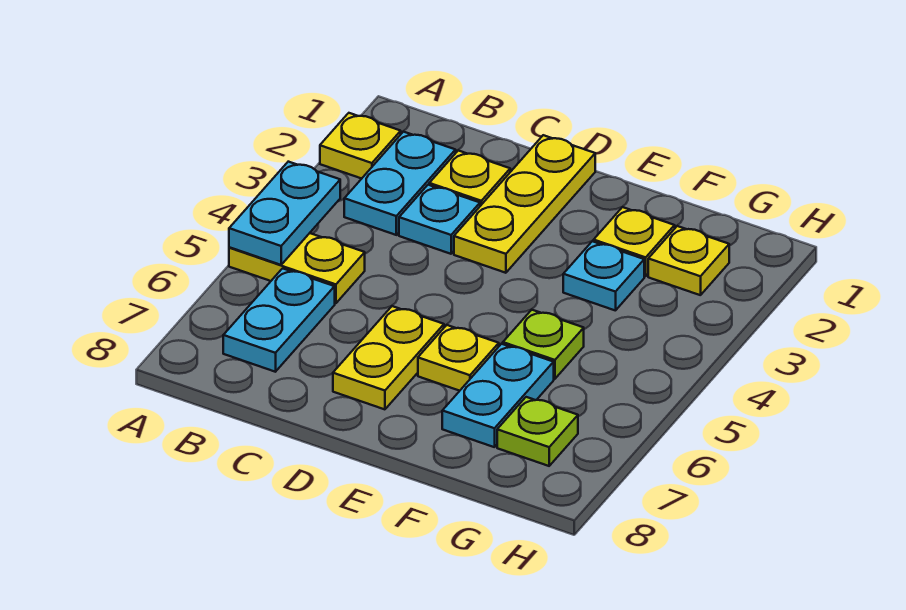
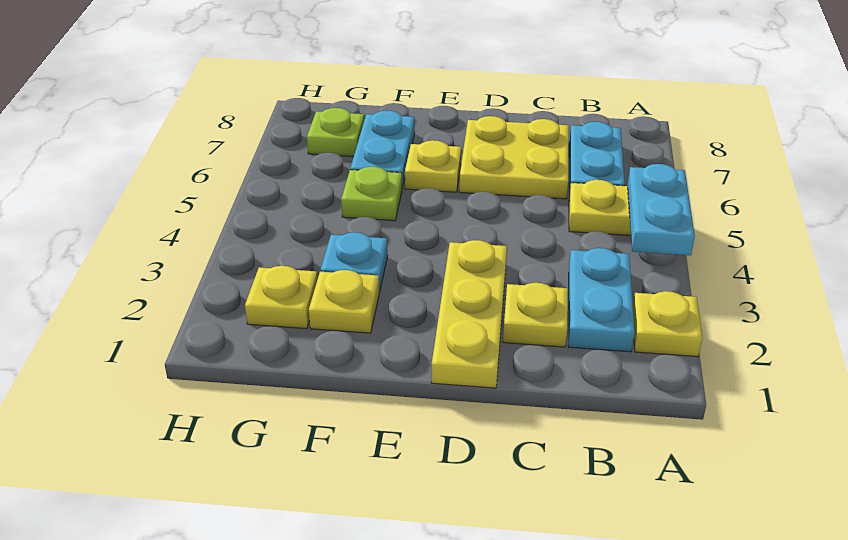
cyan 1x1 plate [399,185,480,254] -> none
yellow 1x2 plate [333,306,444,409] -> yellow 2x2 plate [459,116,569,199]

